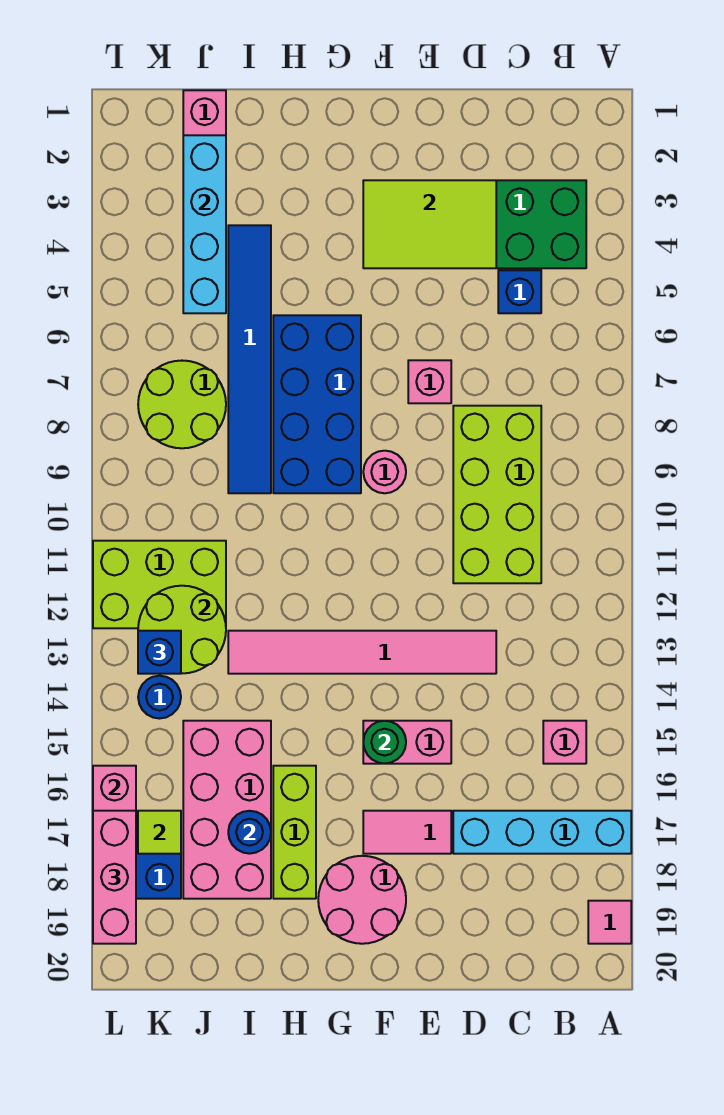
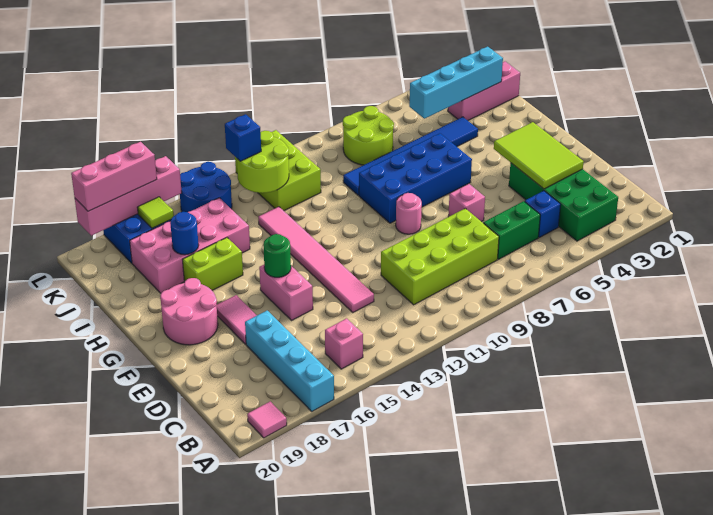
none -> green 1x2 brick [483,201,540,259]
lime 1x3 brick [273,766,316,899] -> lime 1x2 brick [182,238,243,290]
blue 1x1 round brick [138,676,181,719] -> blue 2x2 round brick [180,162,232,212]

